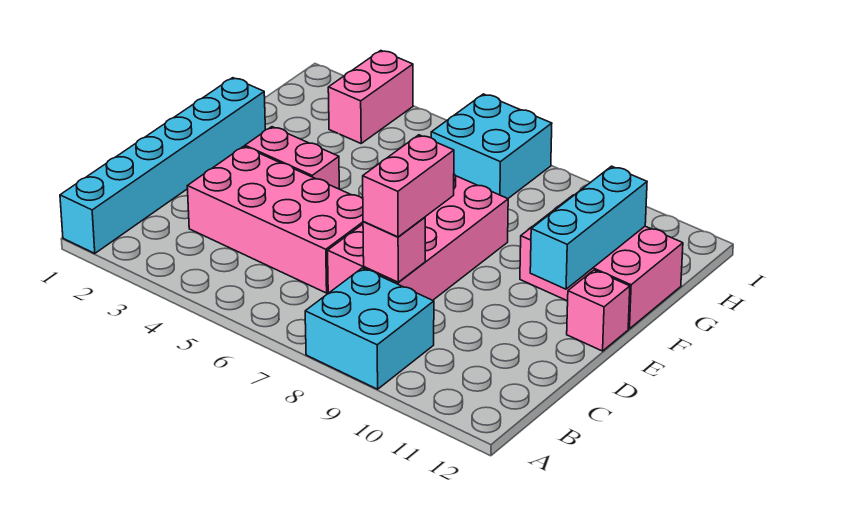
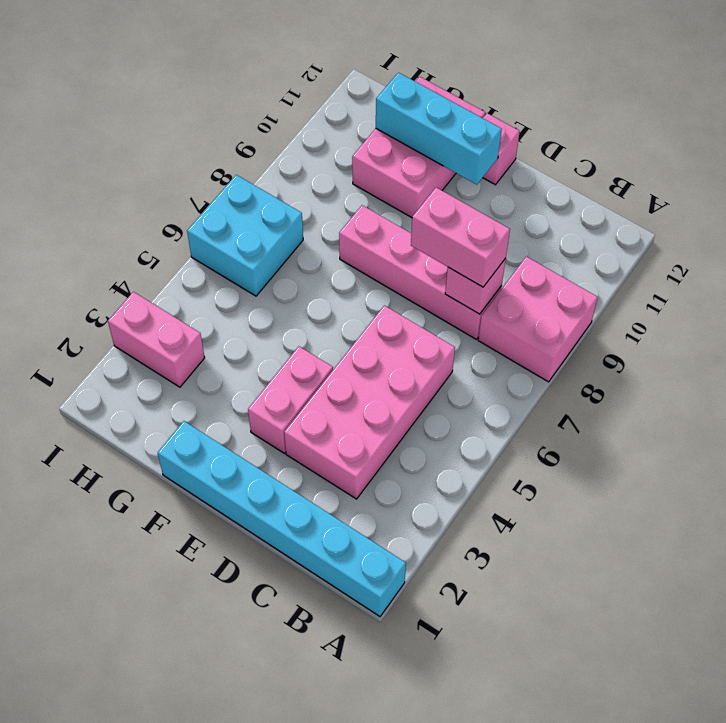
cyan 2x2 brick [305,268,434,389] -> pink 2x2 brick [478,257,598,382]
pink 2x4 brick [328,174,508,300] -> pink 1x4 brick [339,205,502,339]

